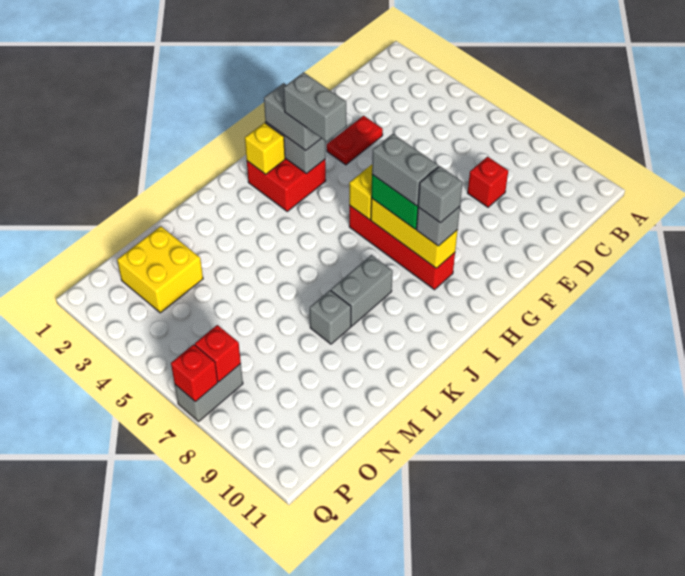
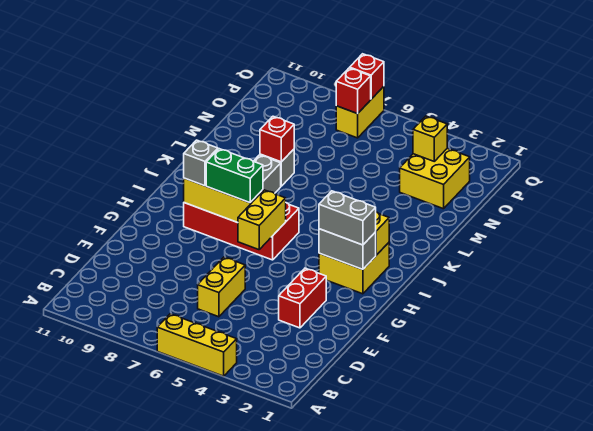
none -> yellow 1x3 brick [157,314,237,376]
none -> yellow 1x2 brick [198,257,245,317]
red 1x1 brick [468,157,508,207] -> red 1x1 brick moved to [260,116,294,162]
red 1x2 plate [327,116,383,165] -> red 1x2 brick [279,268,327,328]
red 2x2 brick [247,158,326,211] -> yellow 2x2 brick [319,243,389,294]
grey 1x2 brick [284,72,346,142] -> none
red 1x4 brick [349,205,455,290] -> red 2x4 brick [184,203,299,260]
grey 1x2 brick [372,134,439,206] -> none
grey 1x1 brick [418,166,463,223] -> none
none -> yellow 1x1 brick [413,116,447,161]
grey 1x2 brick [175,364,243,421] -> yellow 1x2 brick [336,86,384,138]

